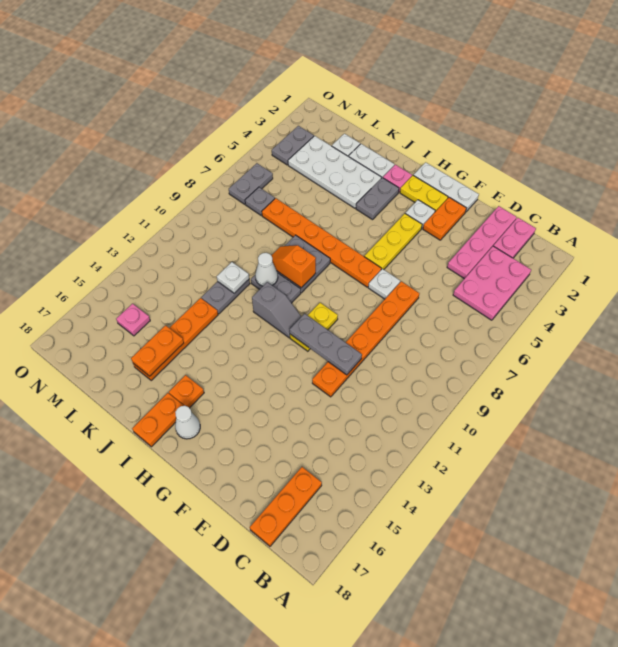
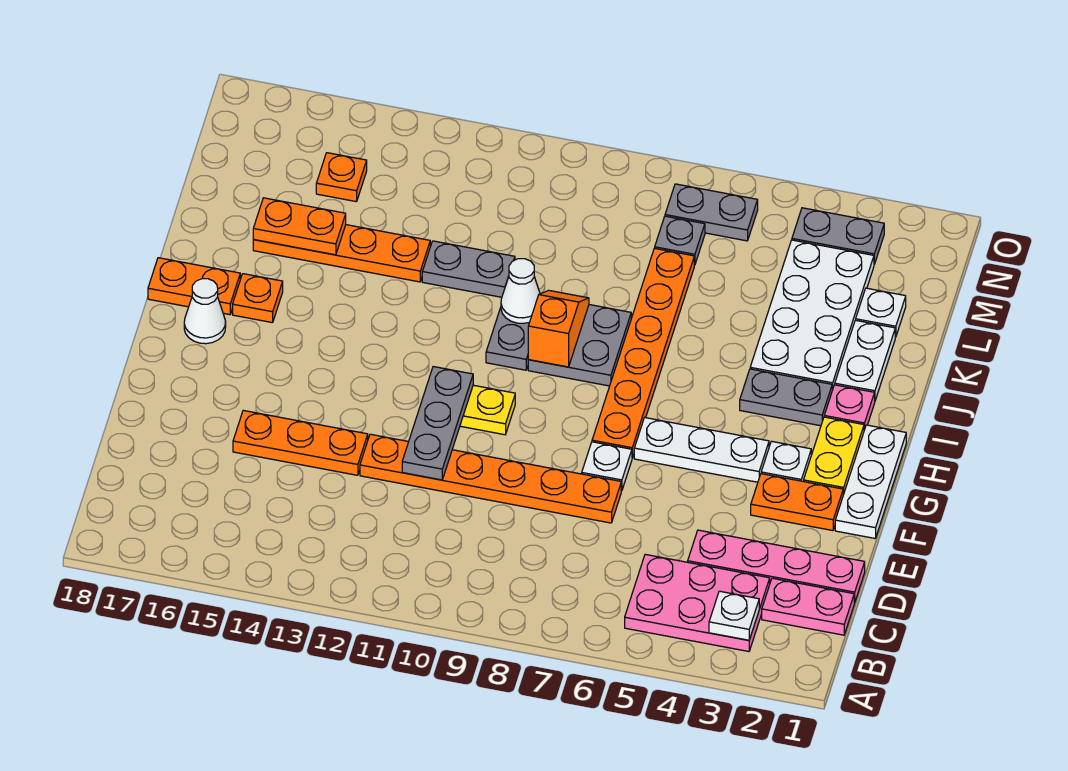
orange 1x3 plate [250,467,322,546] -> orange 1x3 plate moved to [233,410,368,475]
yellow 1x3 plate [364,214,422,270] -> white 1x3 plate [634,418,769,482]
grey 1x2 slope [252,282,301,338] -> none
white 1x1 plate [217,262,249,293] -> white 1x1 plate moved to [709,591,759,640]
pink 1x1 plate [116,304,150,336] -> orange 1x1 plate [316,153,367,202]

